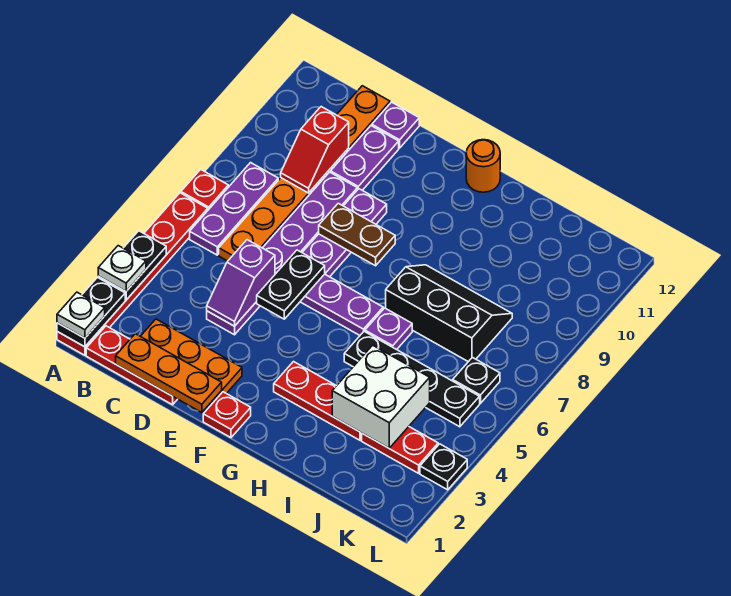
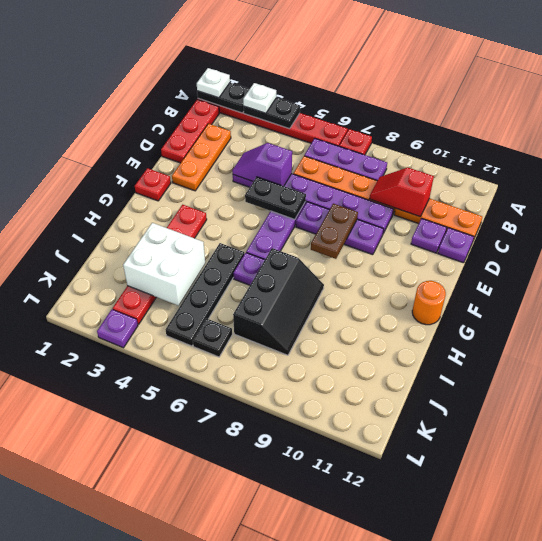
orange 1x3 plate [116,334,222,413] -> none
purple 1x2 plate [331,126,399,190] -> purple 1x1 plate [411,219,447,253]
black 1x1 plate [420,444,467,490] -> purple 1x1 plate [97,309,138,348]

